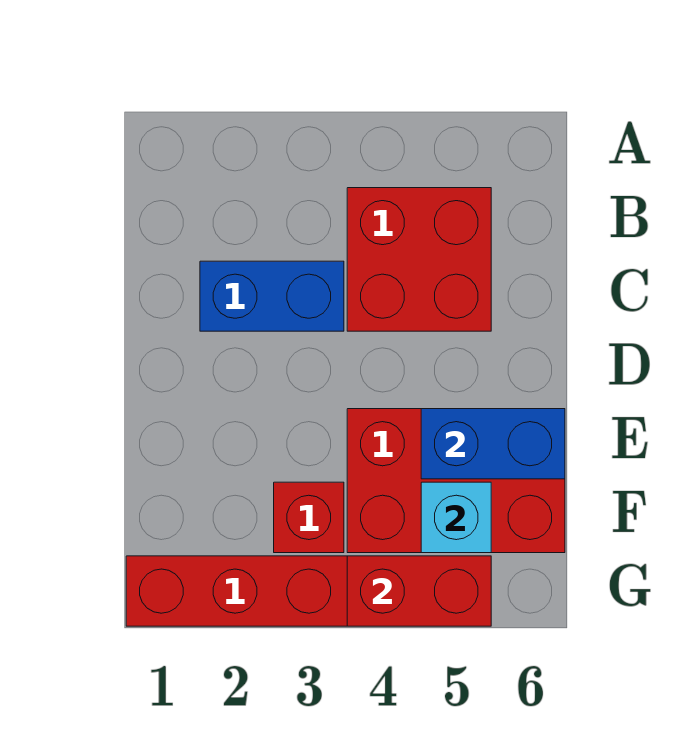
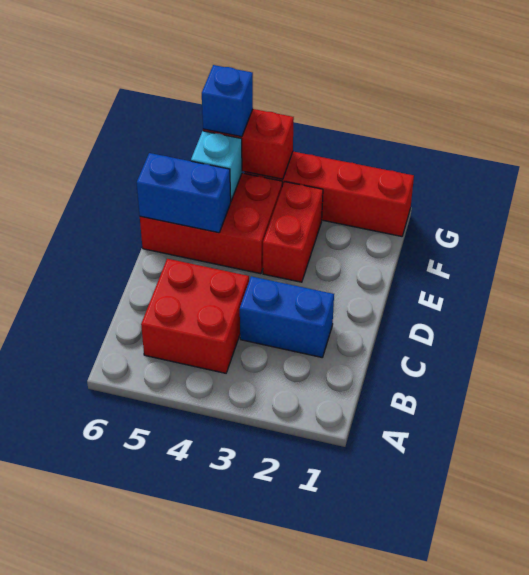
red 1x1 brick [274,482,344,553] -> red 1x2 brick [263,182,323,282]
none -> blue 1x1 brick [202,65,253,137]

